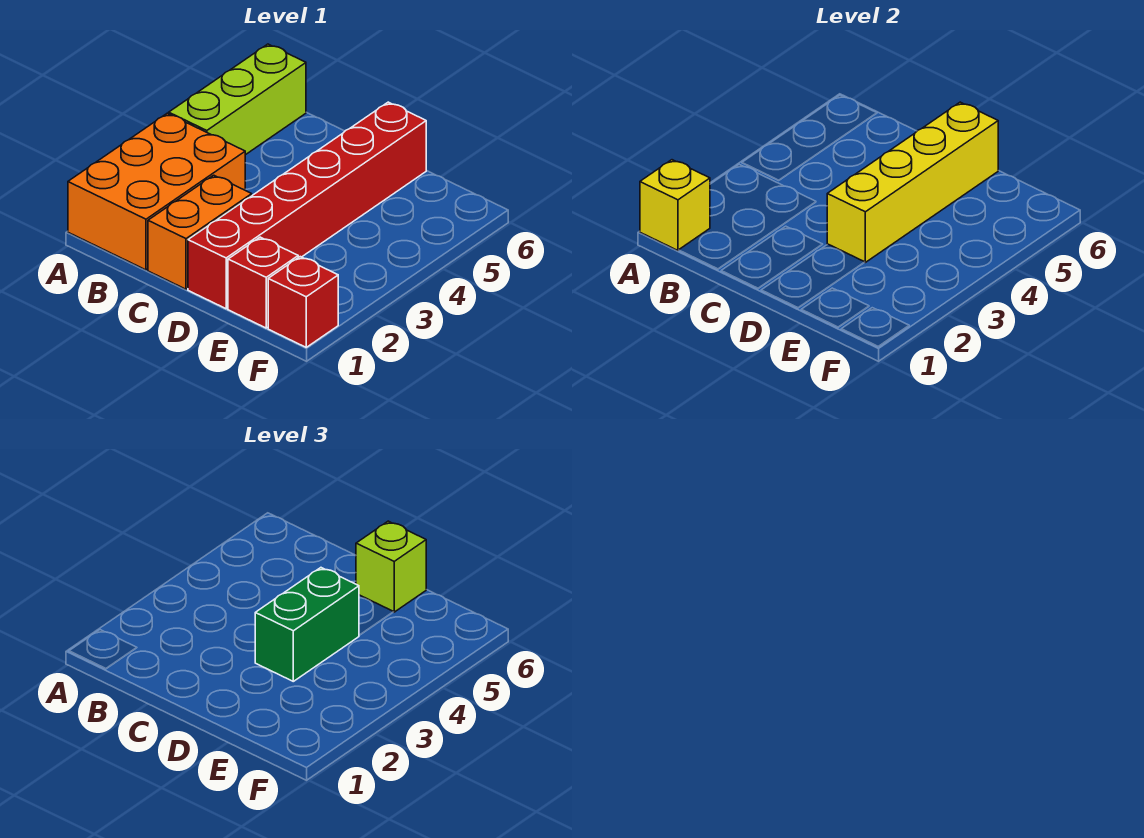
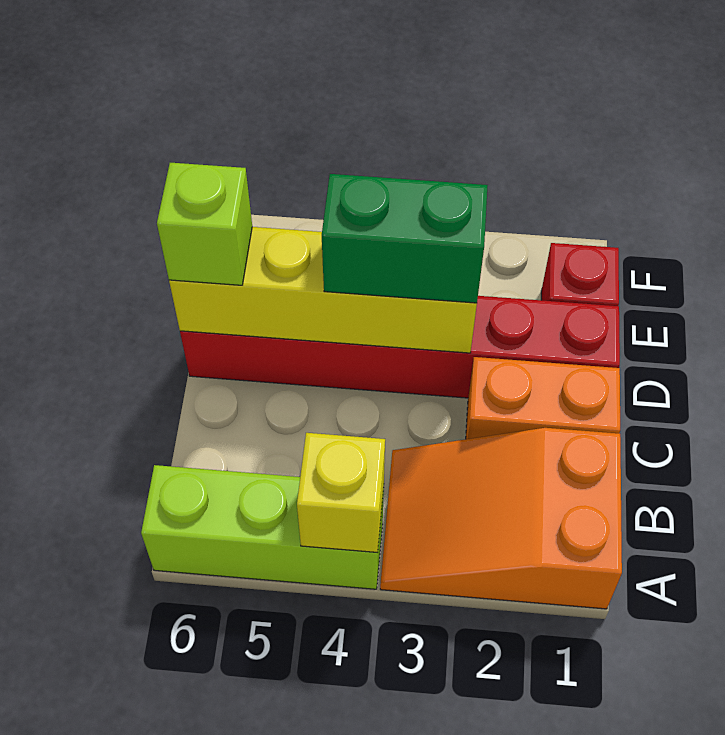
orange 2x3 brick [68,113,245,270] -> orange 2x3 slope [380,428,622,609]
yellow 1x1 brick [640,160,710,250] -> yellow 1x1 brick moved to [297,433,385,553]
red 1x1 brick [268,257,338,347] -> none

